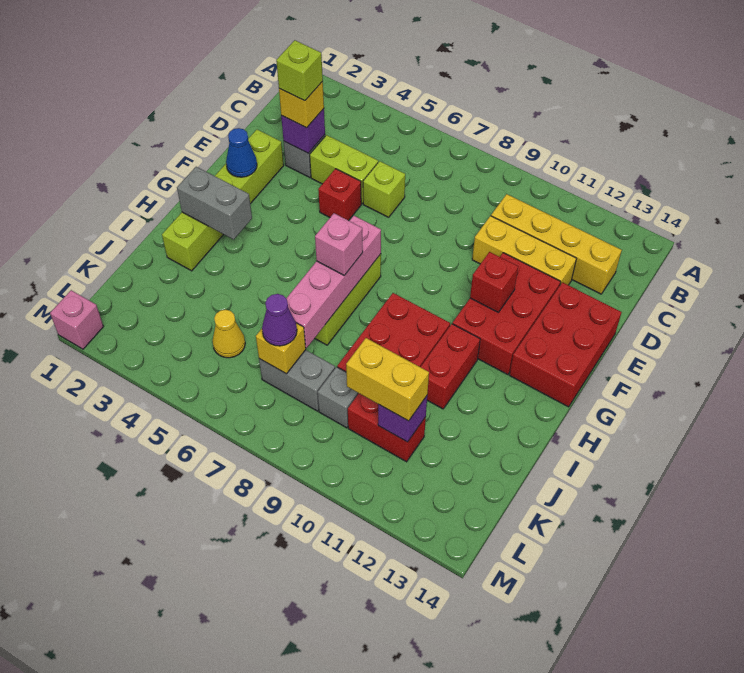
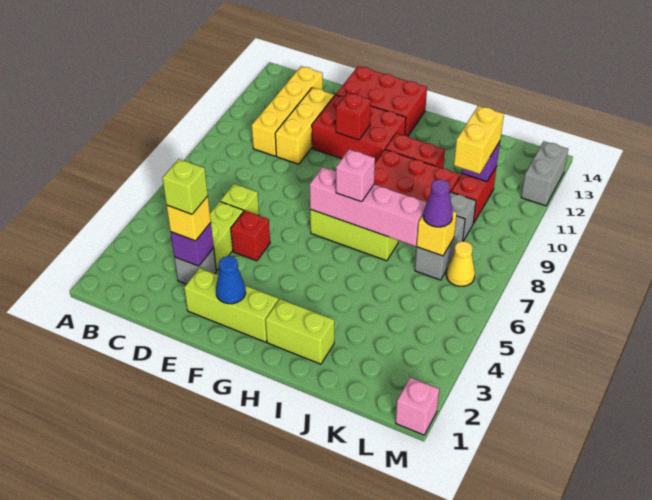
grey 1x2 brick [177,167,252,239] -> grey 1x2 brick moved to [521,141,568,206]
yellow 1x1 cone [212,310,245,358] -> yellow 1x1 cone moved to [446,241,475,286]

